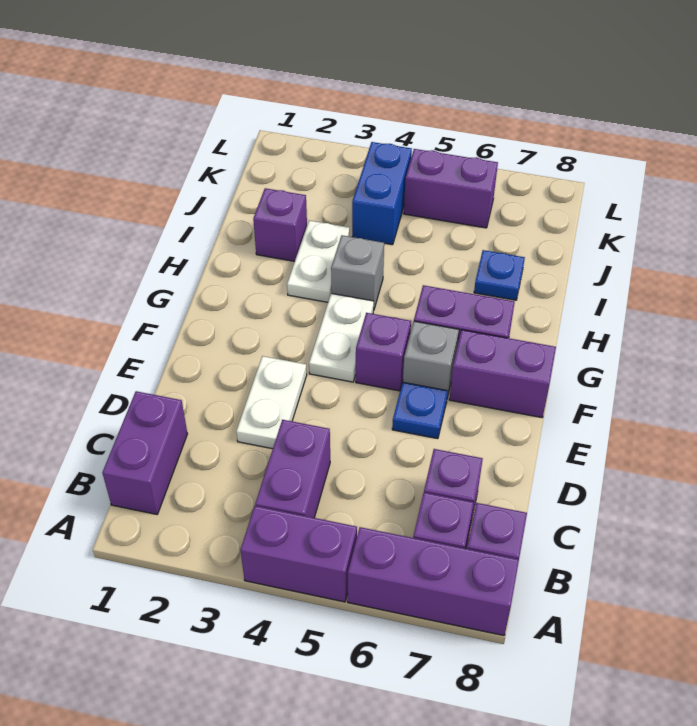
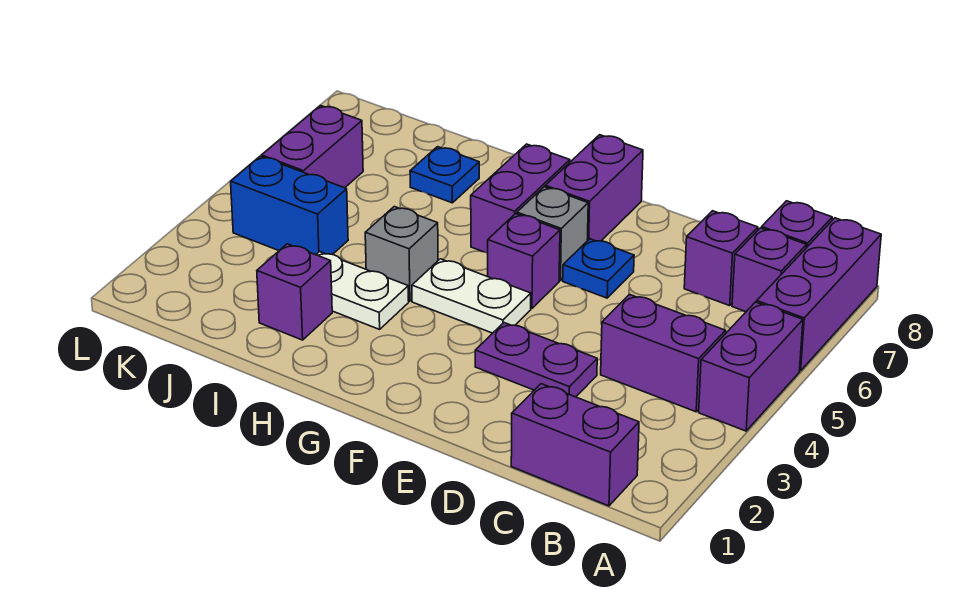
white 1x2 plate [236,356,307,449] -> purple 1x2 plate [475,323,597,397]

